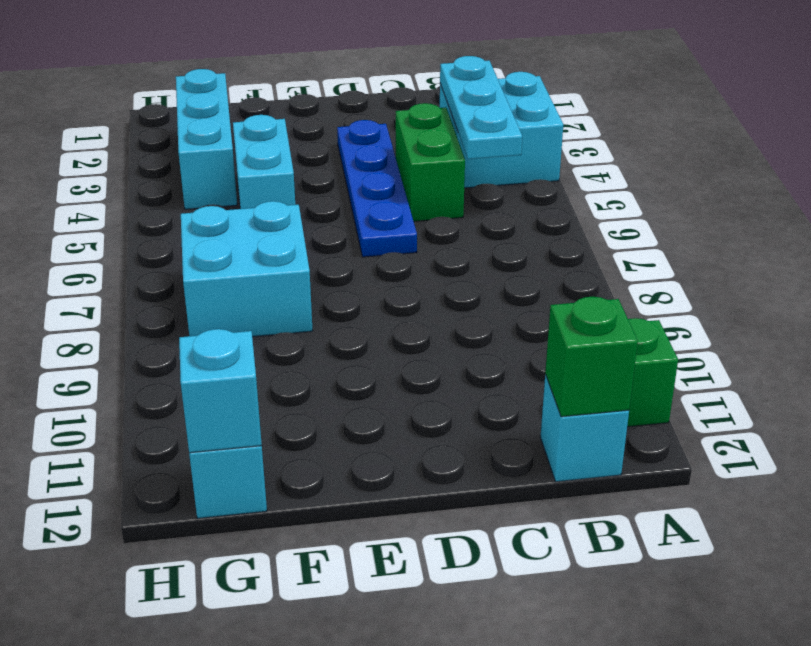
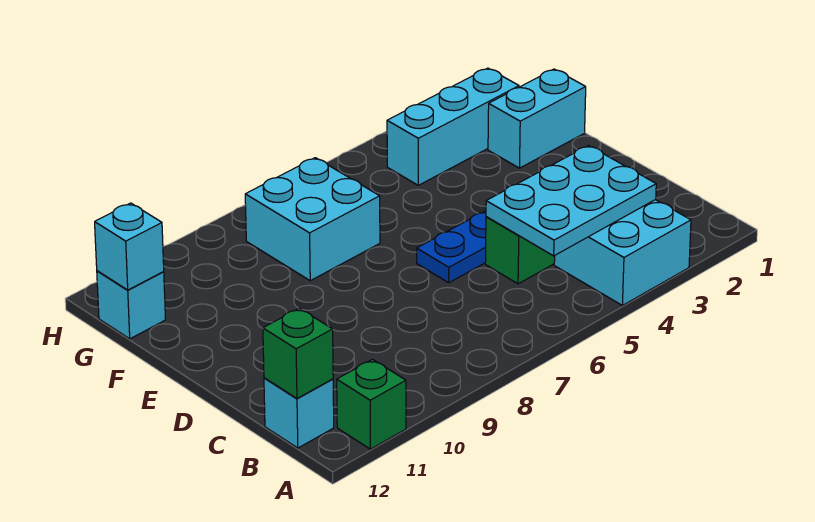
cyan 1x3 plate [440,56,522,159] -> cyan 2x3 plate [486,146,656,256]
cyan 1x2 brick [233,115,295,209] -> cyan 1x2 brick moved to [488,69,586,168]

